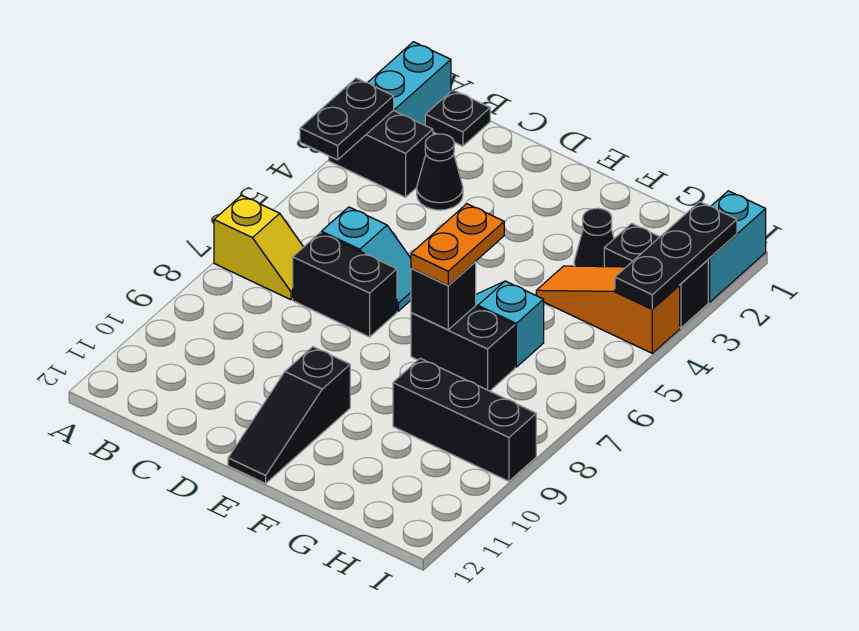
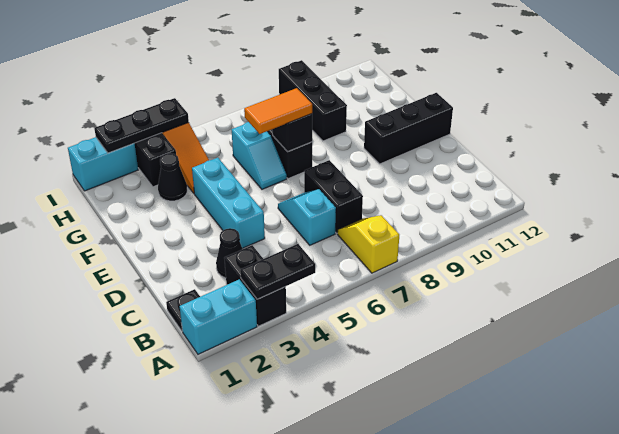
none -> cyan 1x3 brick [192,158,265,248]
black 1x3 slope [228,347,350,484] -> black 1x3 brick [364,93,453,164]
orange 1x2 plate [411,204,504,285] -> orange 1x2 tile [244,88,312,134]

